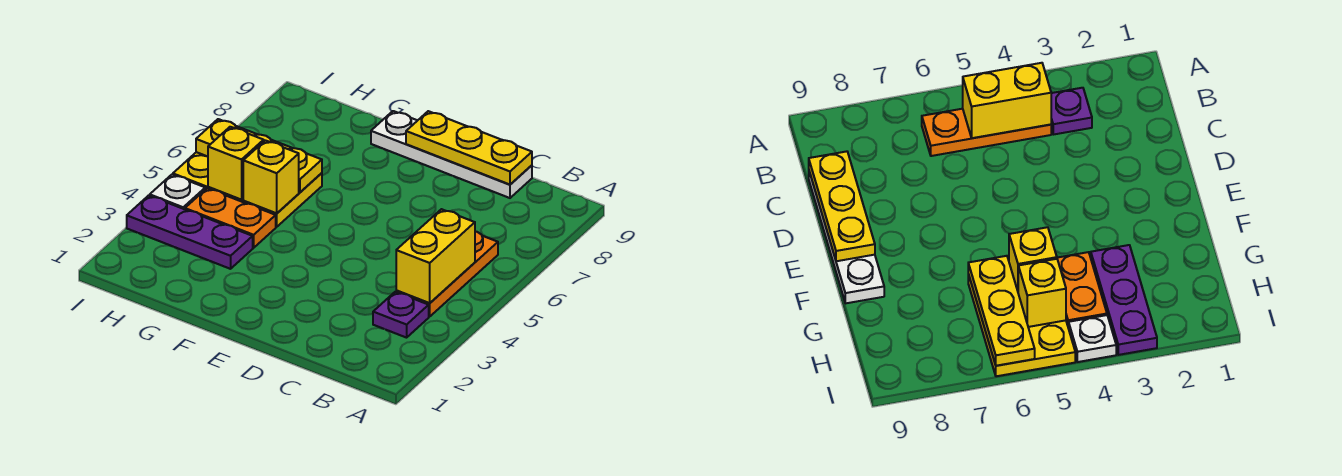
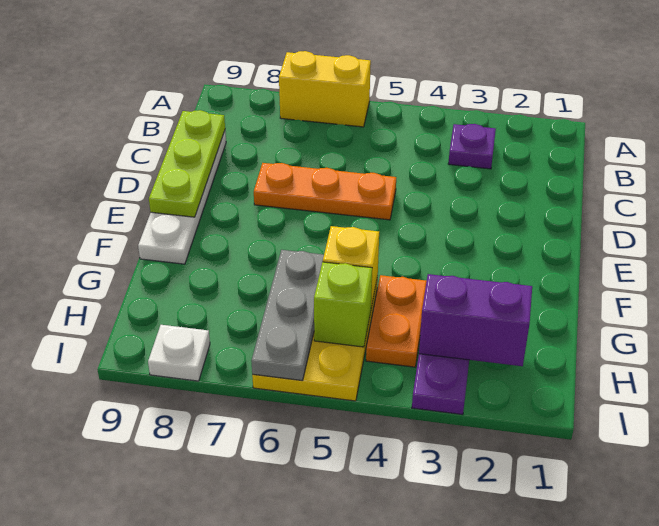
orange 1x3 plate [396,231,498,317] -> orange 1x3 plate moved to [254,163,396,220]
yellow 1x2 brick [396,209,475,303] -> yellow 1x2 brick moved to [279,51,371,127]
yellow 1x3 plate [406,111,532,184] -> lime 1x3 plate [149,110,225,217]
yellow 1x3 plate [196,119,322,192] -> grey 1x3 plate [251,250,324,381]
none -> purple 1x2 brick [419,274,532,366]
yellow 1x1 brick [208,127,264,200] -> lime 1x1 brick [314,262,372,347]
white 1x1 plate [150,175,205,209] -> white 1x1 plate moved to [148,325,210,381]

